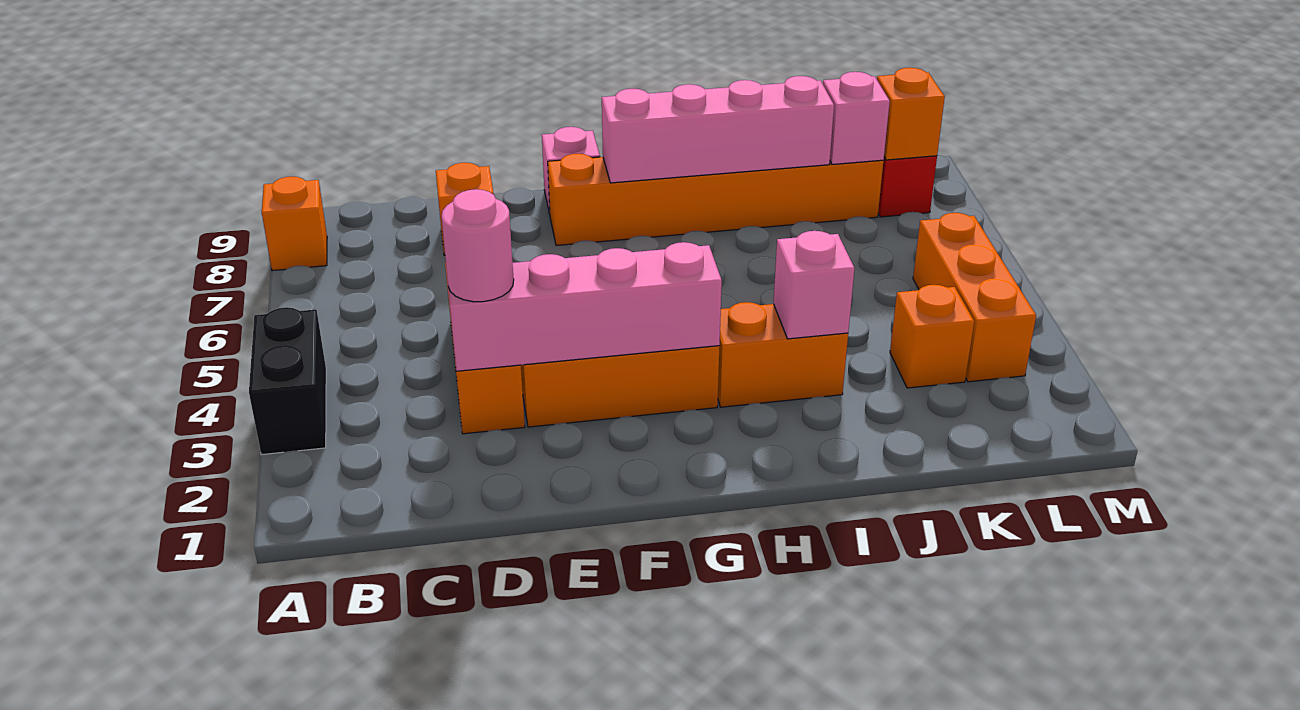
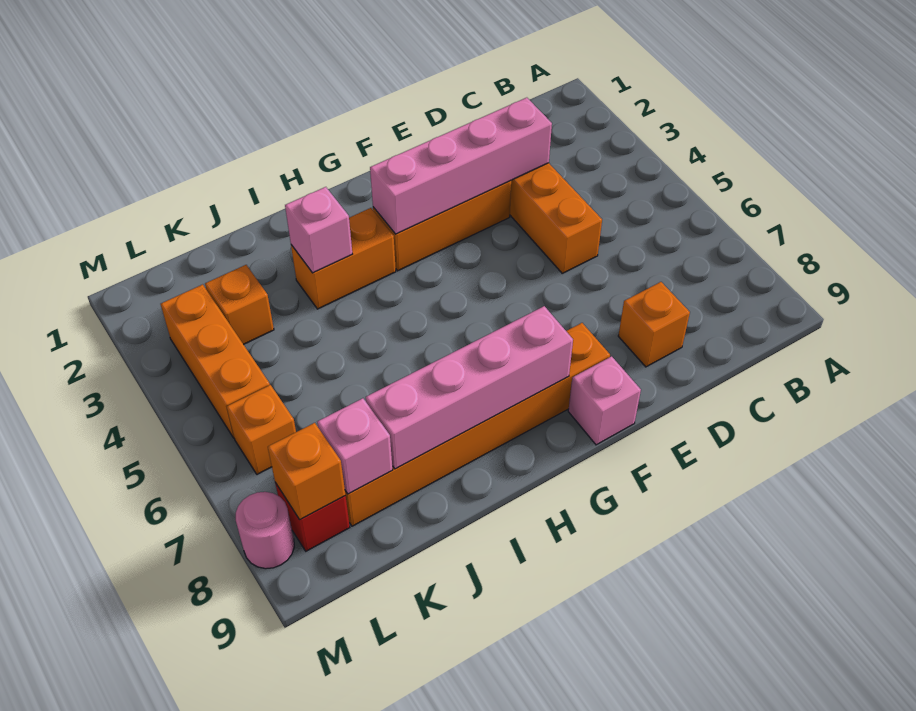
black 1x2 brick [249,307,326,455] -> none
orange 1x1 brick [262,177,327,271] -> orange 1x1 brick moved to [227,385,296,474]
pink 1x1 round brick [442,189,514,302] -> pink 1x1 round brick moved to [236,492,294,569]

